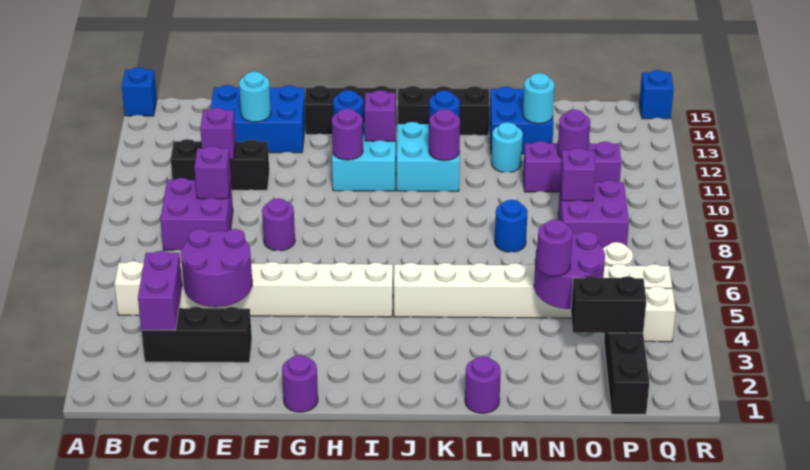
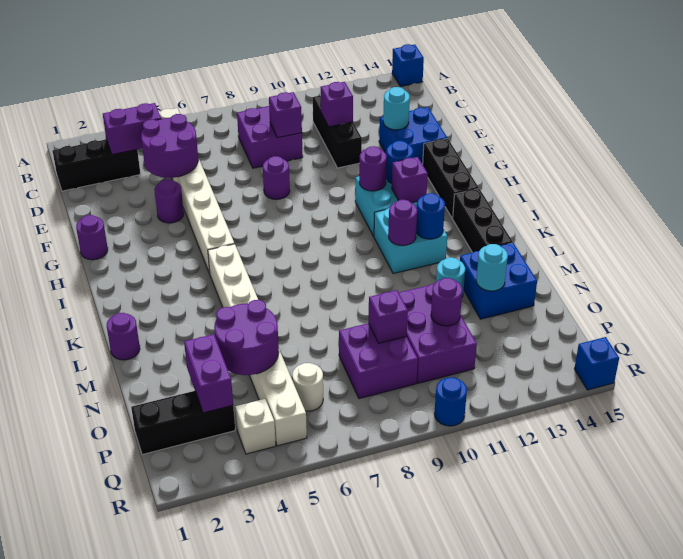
black 1x3 brick [141,307,252,363] -> black 1x3 brick turned to [53,140,140,191]
blue 2x3 brick [210,85,305,153] -> blue 2x2 brick [379,107,447,164]
blue 1x1 round brick [495,200,528,252] -> blue 1x1 round brick moved to [434,377,467,426]
purple 1x1 round brick [537,219,573,276] -> purple 1x1 round brick moved to [154,179,184,223]
purple 1x3 brick [523,141,621,192] -> purple 2x3 brick [399,284,477,383]
black 1x2 brick [571,276,646,333] -> purple 1x2 brick [184,334,233,413]

